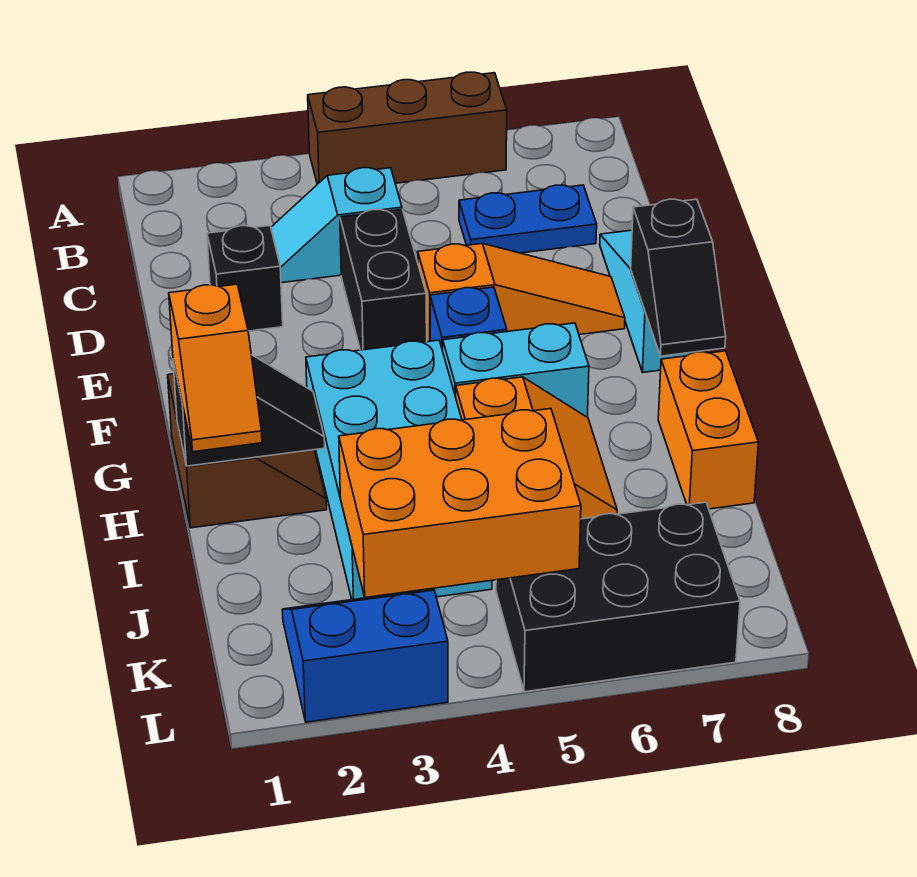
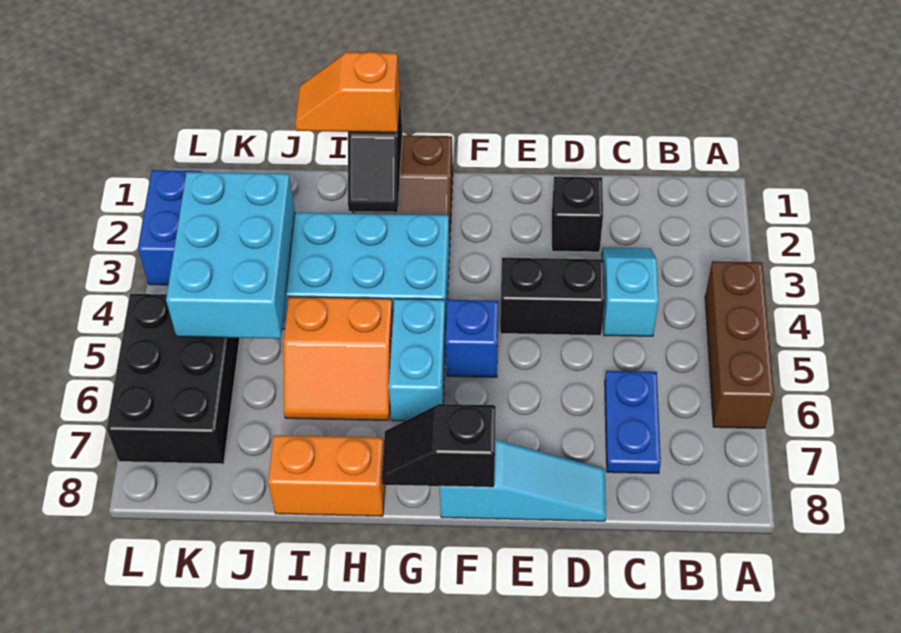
orange 1x3 slope [418,244,625,342] -> none
orange 2x3 brick [339,409,581,598] -> cyan 2x3 brick [166,172,295,339]

